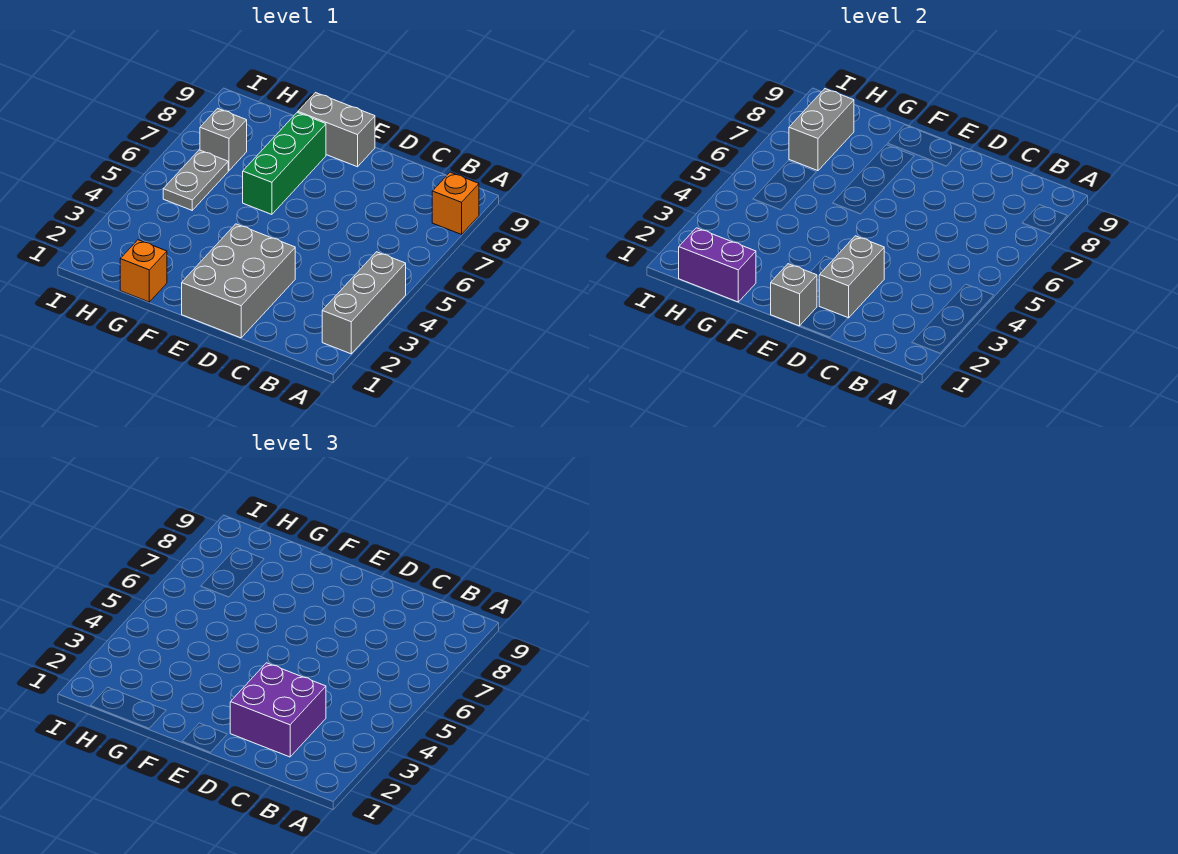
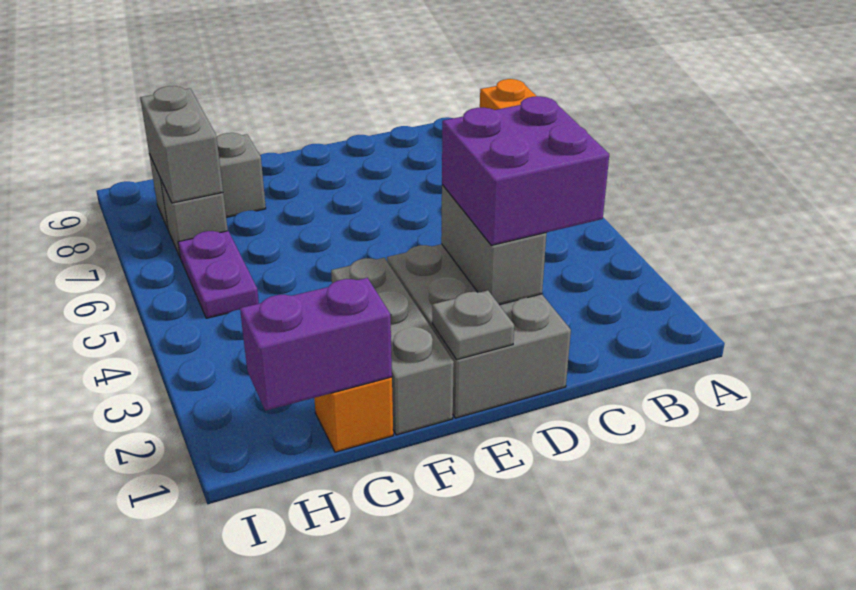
grey 1x3 brick [322,252,406,354] -> grey 1x3 brick moved to [331,258,454,435]
grey 1x1 brick [771,264,817,326] -> grey 1x1 plate [432,290,514,360]
grey 1x2 brick [298,93,375,167] -> grey 1x2 brick moved to [149,133,266,228]
green 1x3 brick [243,113,326,214] -> none
grey 1x2 plate [163,150,228,210] -> purple 1x2 plate [178,231,259,318]

